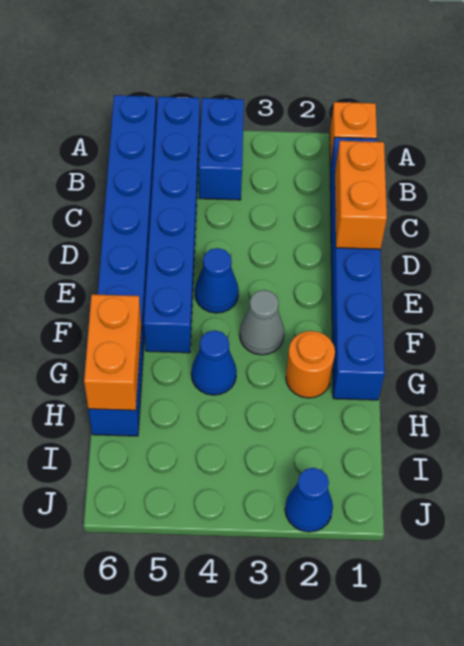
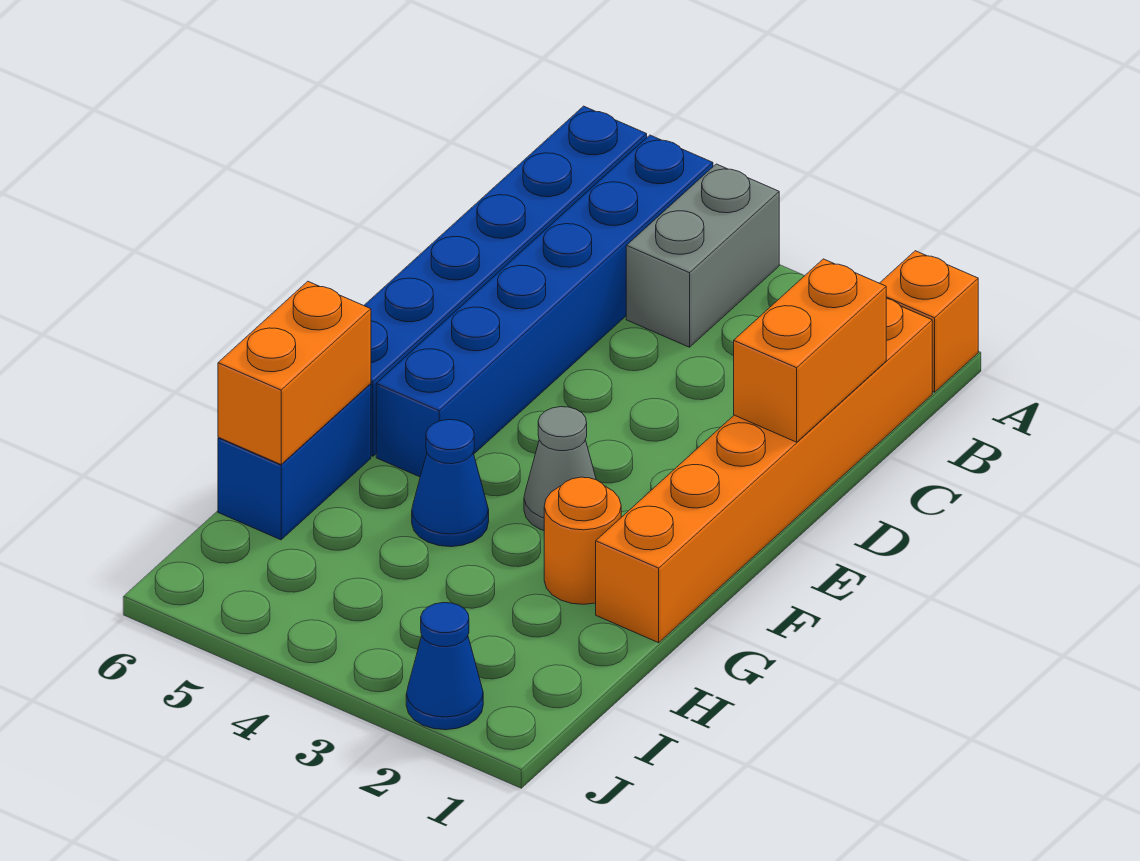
blue 1x2 brick [199,98,244,200] -> grey 1x2 brick [626,164,779,347]
blue 1x6 brick [330,137,385,400] -> orange 1x6 brick [596,298,932,643]
blue 1x1 cone [195,248,239,313] -> none

